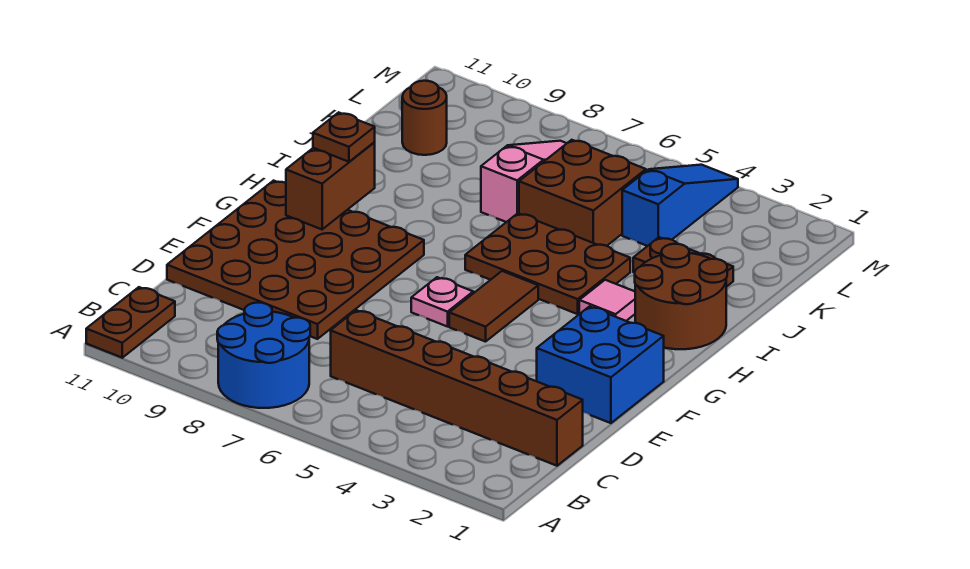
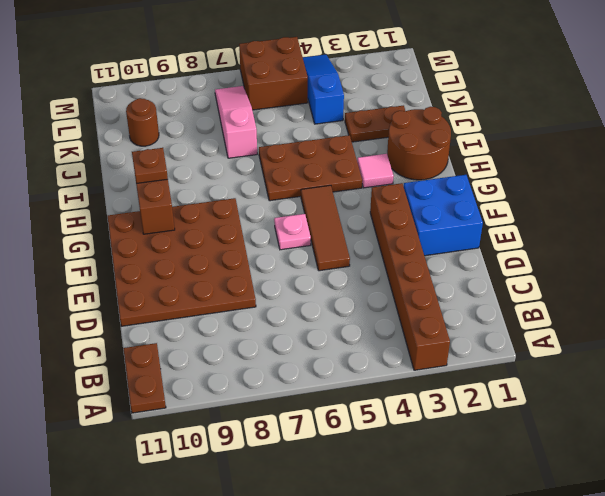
blue 2x2 round brick [217,303,310,408] -> none
brown 1x6 brick [331,310,583,466] -> brown 1x6 brick turned to [370,183,450,370]
brown 1x2 tile [449,271,538,342] -> brown 1x3 tile [301,185,350,271]
brown 2x2 brick [519,140,646,246] -> brown 2x2 brick moved to [239,37,308,110]

